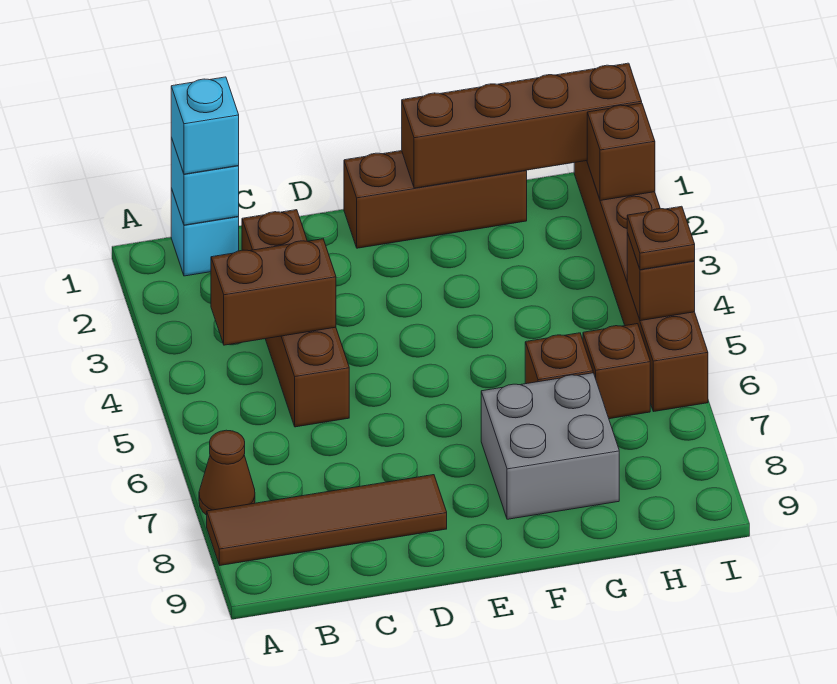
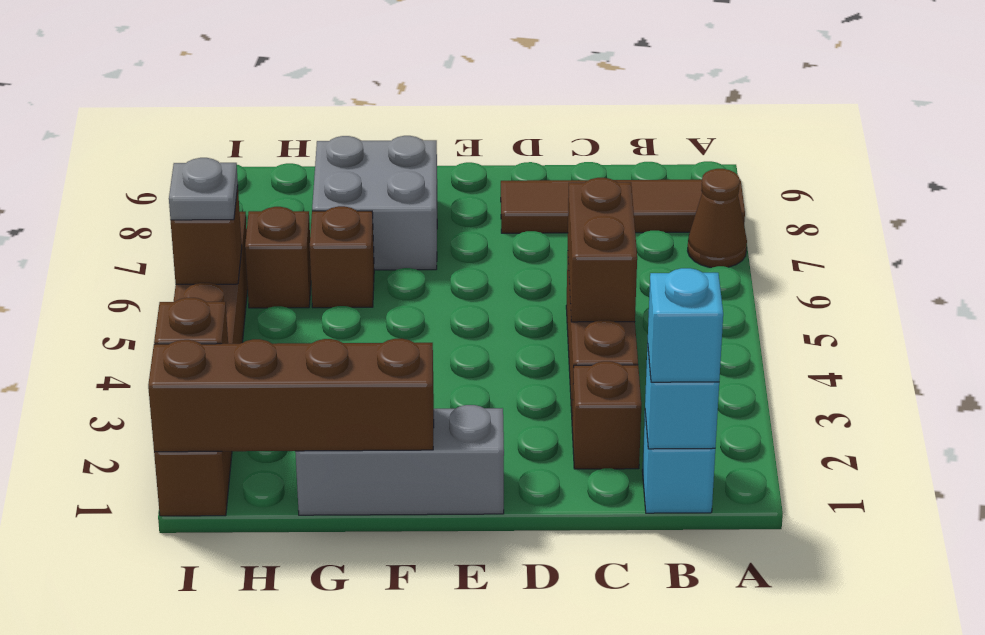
brown 1x2 brick [211,239,336,345] -> brown 1x2 brick turned to [568,178,637,322]
brown 1x3 brick [344,151,527,248] -> grey 1x3 brick [295,405,504,515]
brown 1x1 plate [627,206,695,270] -> grey 1x1 plate [169,158,238,220]

